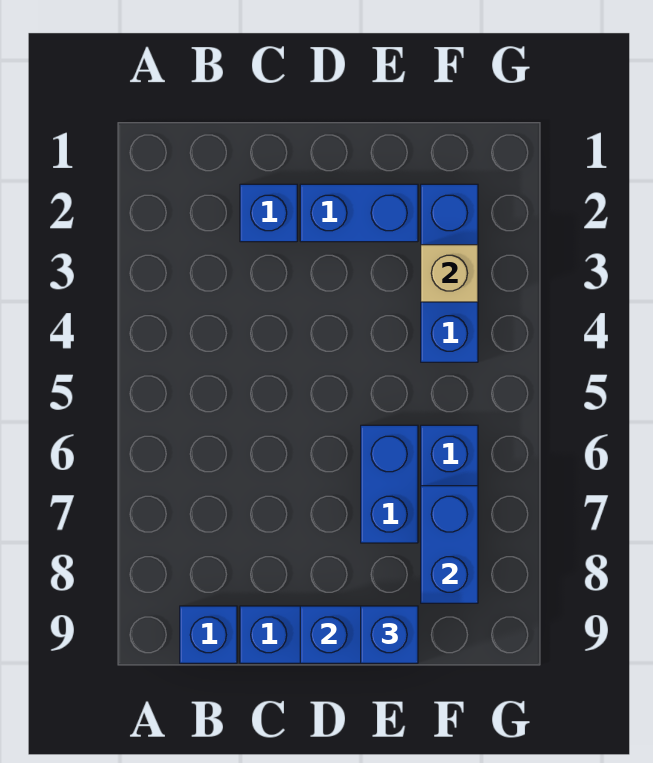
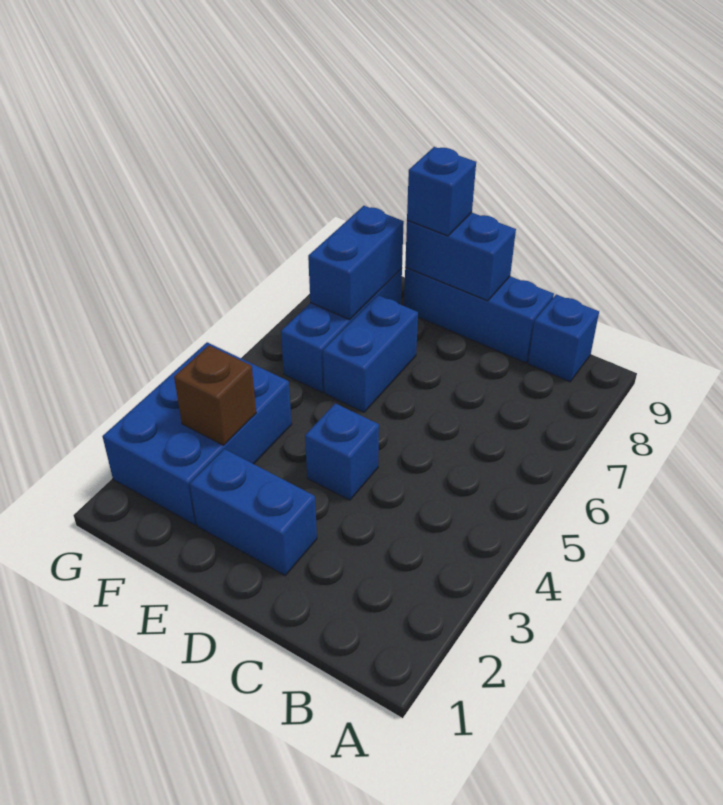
blue 1x1 brick [240,184,297,242] -> blue 1x1 brick moved to [305,403,379,500]
blue 1x3 brick [421,184,478,362] -> blue 2x3 brick [102,342,292,525]
tan 1x1 brick [421,245,478,302] -> brown 1x1 brick [174,346,256,445]

